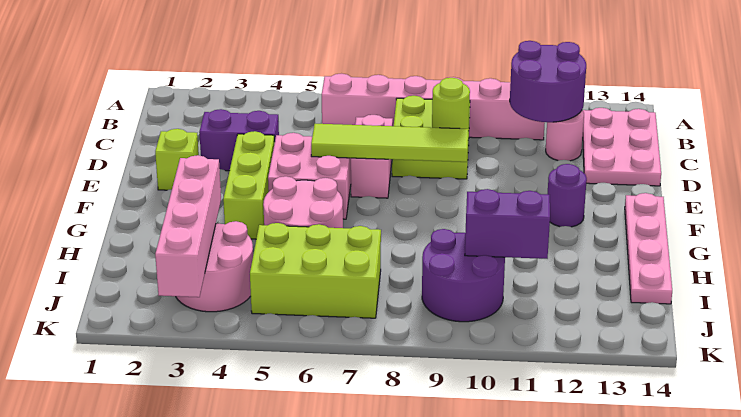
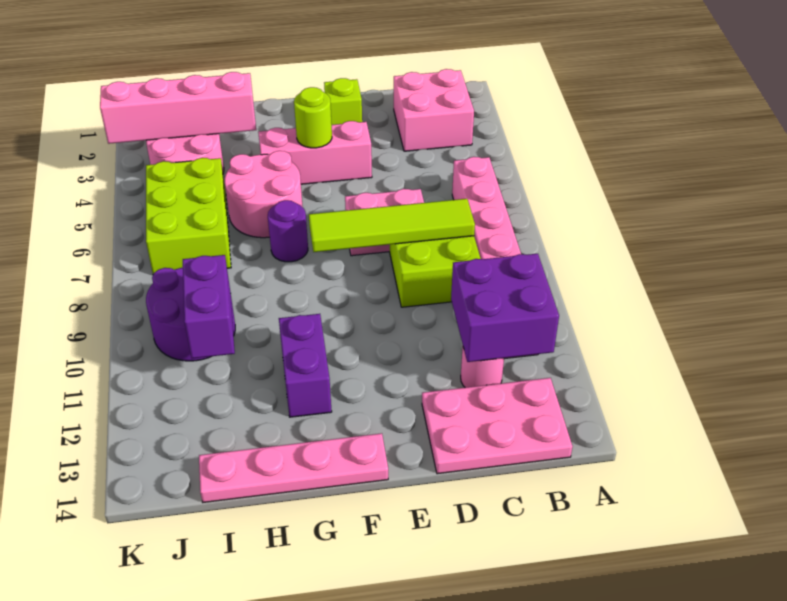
purple 2x2 round brick [510,41,586,122] -> purple 2x2 brick [451,254,559,362]
purple 1x2 brick [199,109,279,171] -> purple 1x2 brick moved to [279,314,332,417]
lime 1x1 round brick [432,78,470,131] -> lime 1x1 round brick moved to [294,87,332,148]
lime 1x3 brick [223,131,275,239] -> pink 1x3 brick [258,121,372,184]
pink 2x2 brick [268,133,351,219] -> pink 2x2 brick moved to [394,69,474,151]
lime 1x4 tile [311,124,469,162] -> lime 1x4 tile turned to [309,199,475,252]
purple 1x1 round brick [548,164,587,227] -> purple 1x1 round brick moved to [268,200,308,262]

